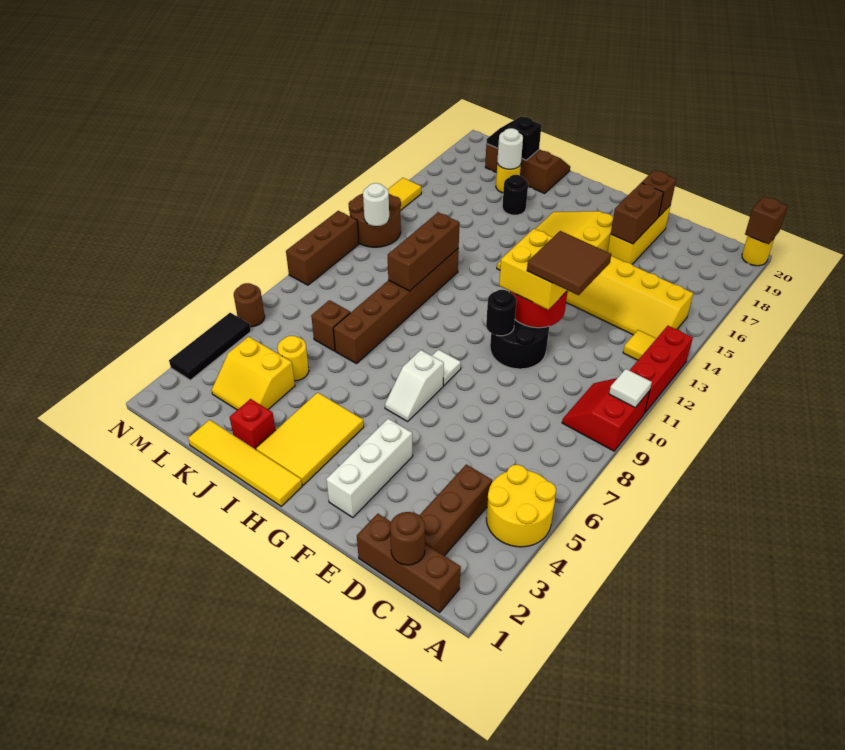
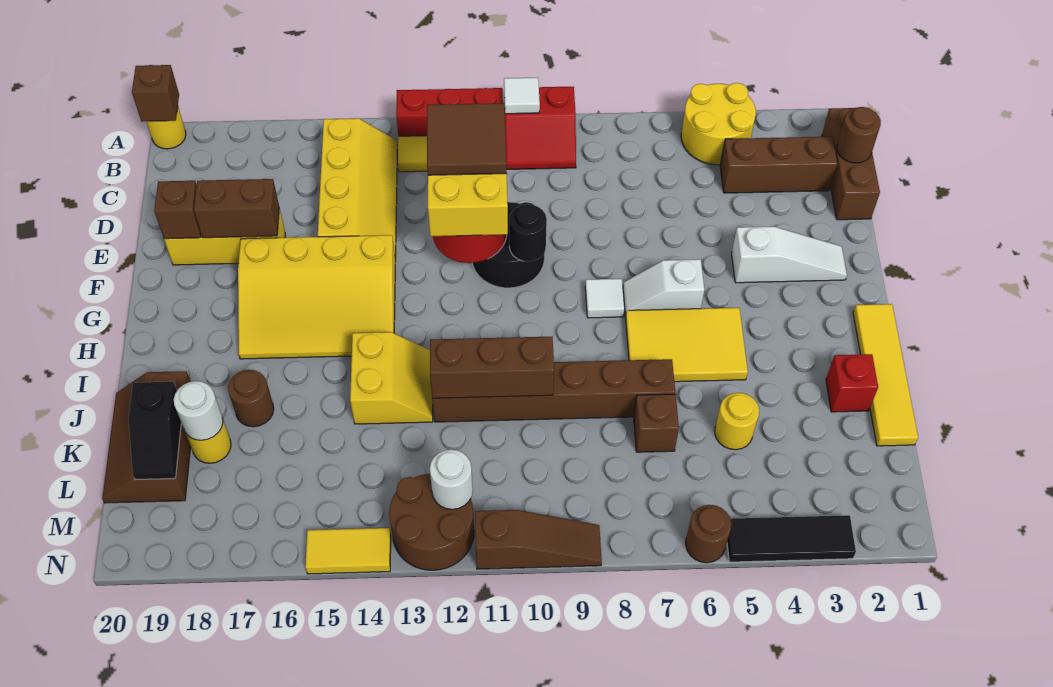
white 1x3 brick [326,419,413,518] -> white 1x3 slope [731,227,847,283]
white 1x2 slope [385,350,444,421] -> white 1x2 slope turned to [623,259,704,317]
yellow 2x3 tile [256,392,364,485] -> yellow 2x3 tile moved to [625,308,748,382]
black 1x1 round brick [502,175,528,215] -> brown 1x1 round brick [228,370,274,427]
yellow 2x2 slope [212,336,295,410] -> yellow 2x2 slope moved to [350,332,433,424]
brown 1x3 brick [286,211,359,285] -> brown 1x3 slope [475,510,602,569]

